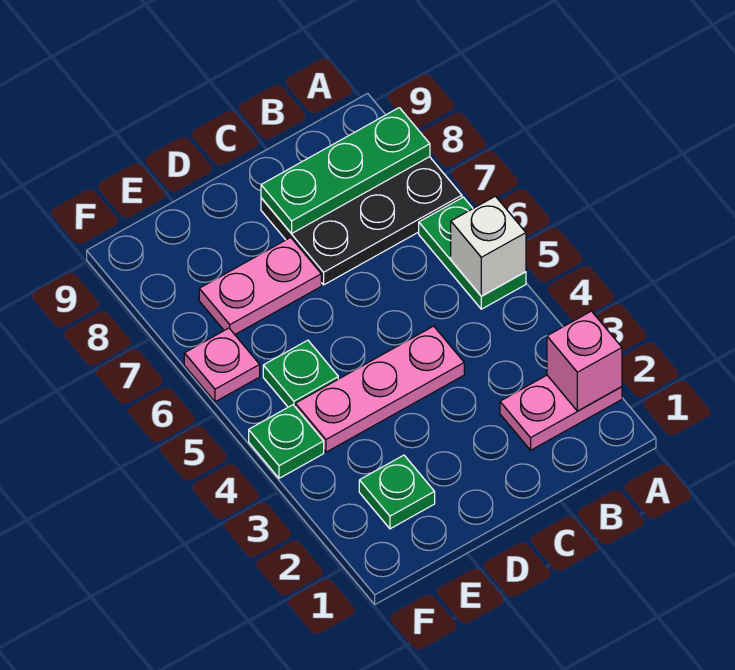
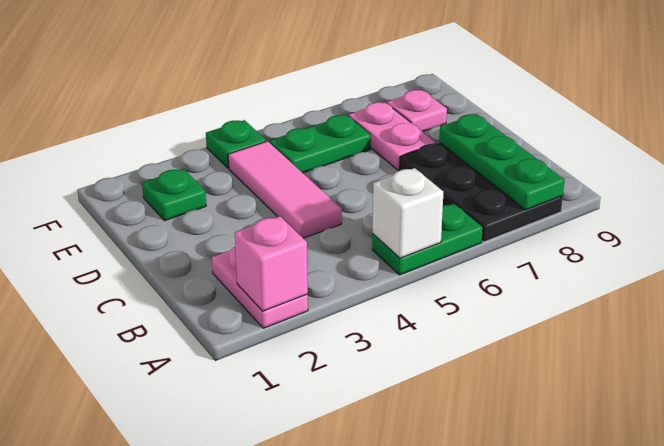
pink 1x3 plate [295,326,464,452] -> pink 1x3 tile [228,141,342,238]
green 1x1 plate [263,340,338,407] -> green 1x2 plate [269,115,371,173]
pink 1x1 plate [184,328,260,402] -> pink 1x1 plate moved to [387,90,447,132]

